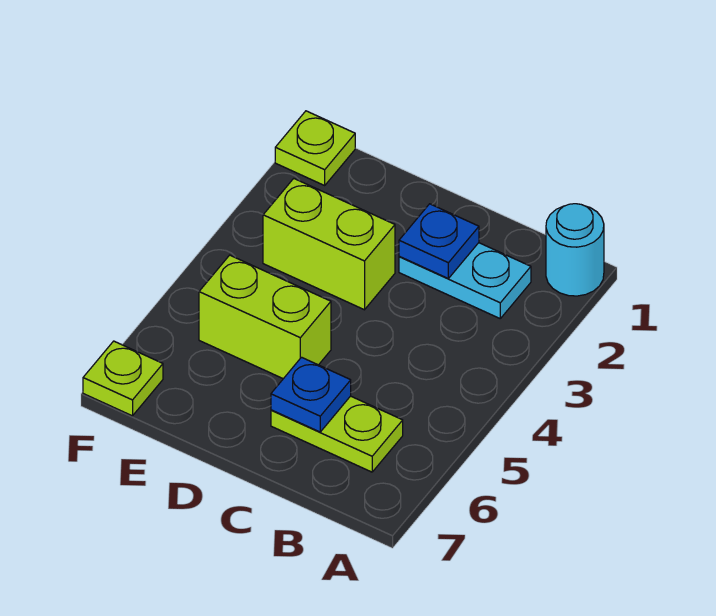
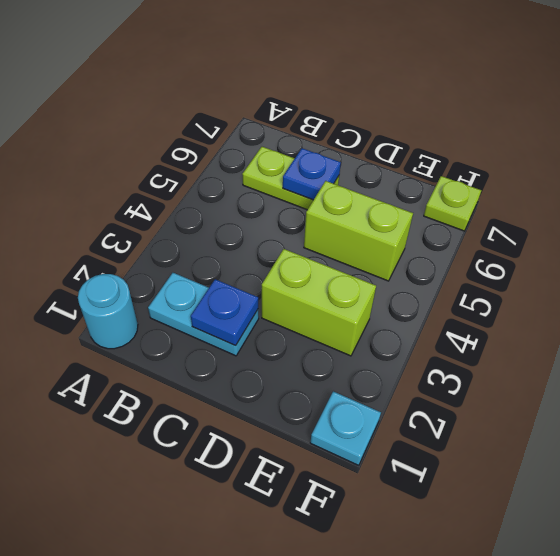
lime 1x1 plate [275,111,355,185] -> cyan 1x1 plate [310,391,381,465]

